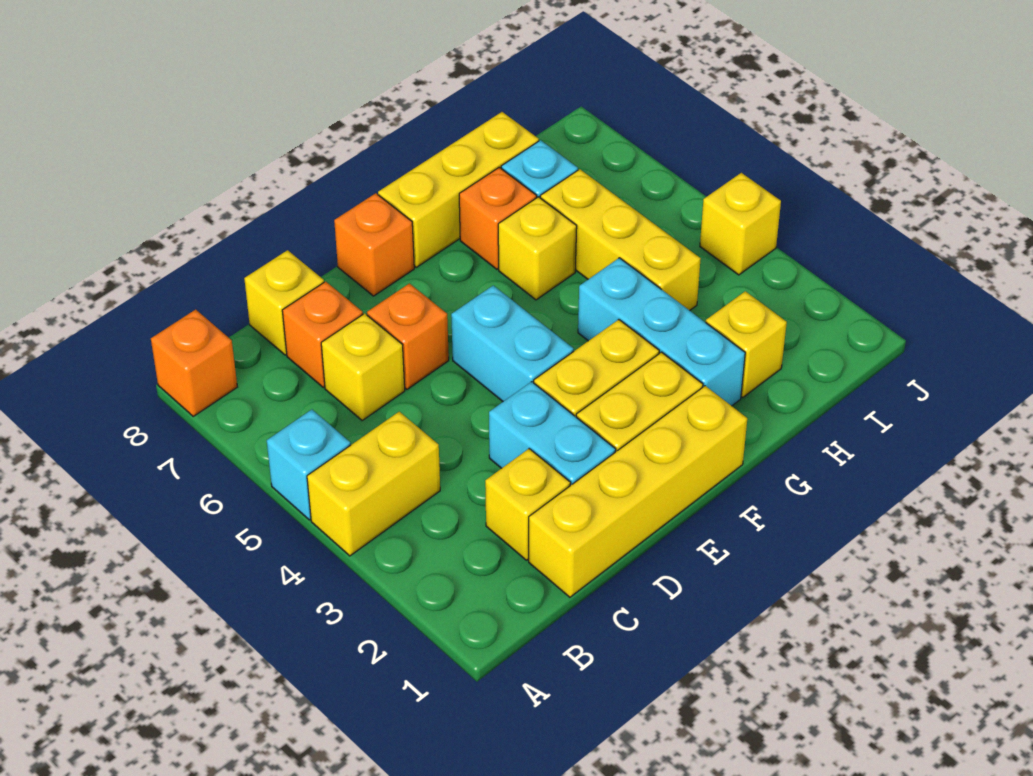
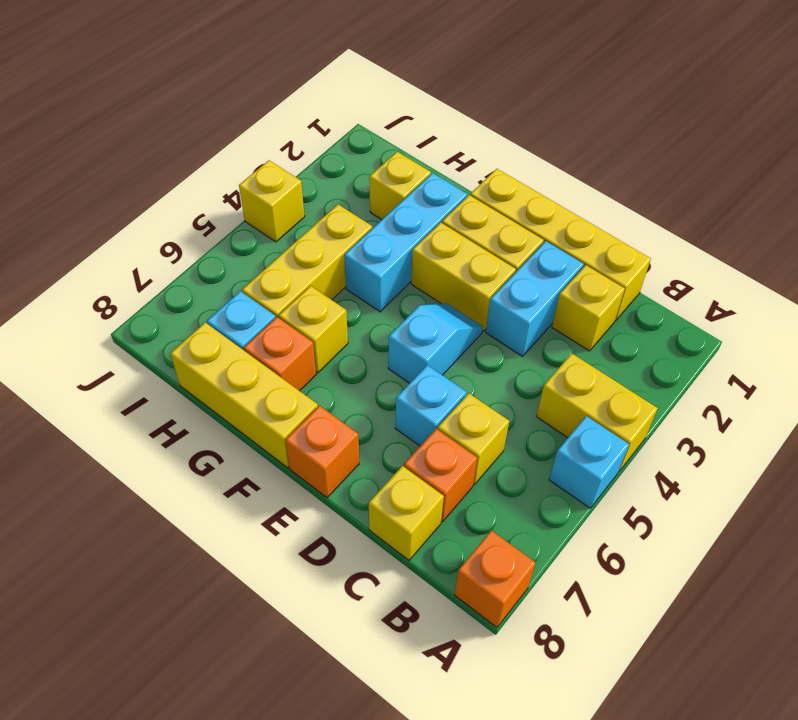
orange 1x1 brick [367,283,449,389] -> cyan 1x1 brick [395,365,467,446]
cyan 1x2 brick [451,285,574,401] -> cyan 1x2 slope [388,303,483,383]

